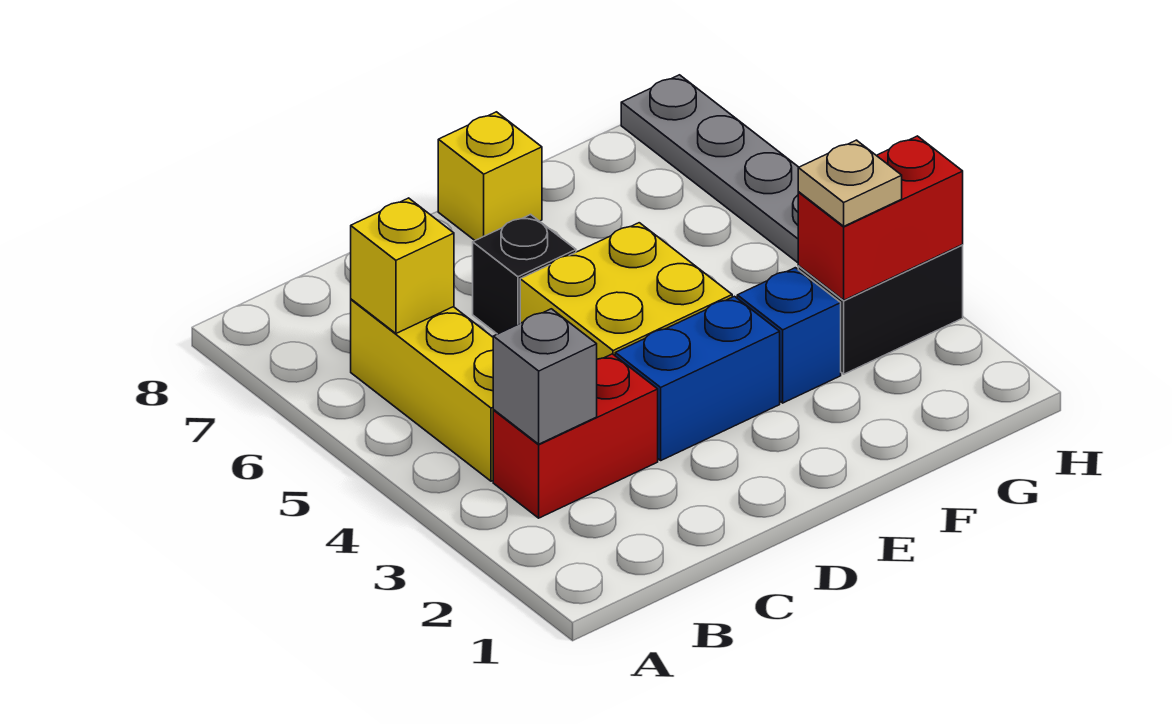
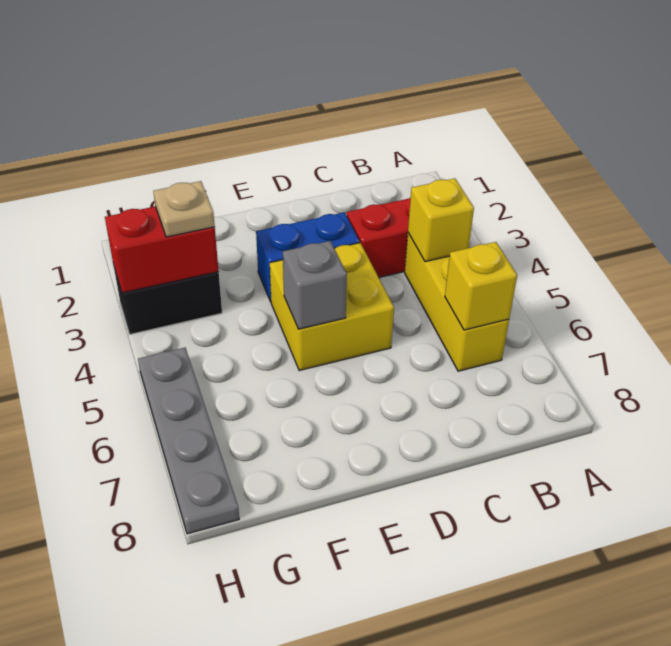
grey 1x1 brick [493,309,597,444] -> grey 1x1 brick moved to [283,241,347,329]
black 1x1 brick [473,214,576,334] -> none
yellow 1x1 brick [438,112,542,240] -> yellow 1x1 brick moved to [408,178,474,262]
blue 1x1 brick [737,268,841,403] -> none

